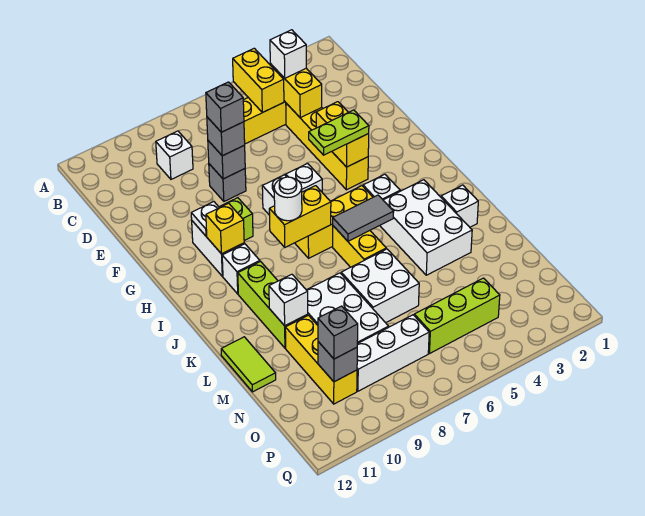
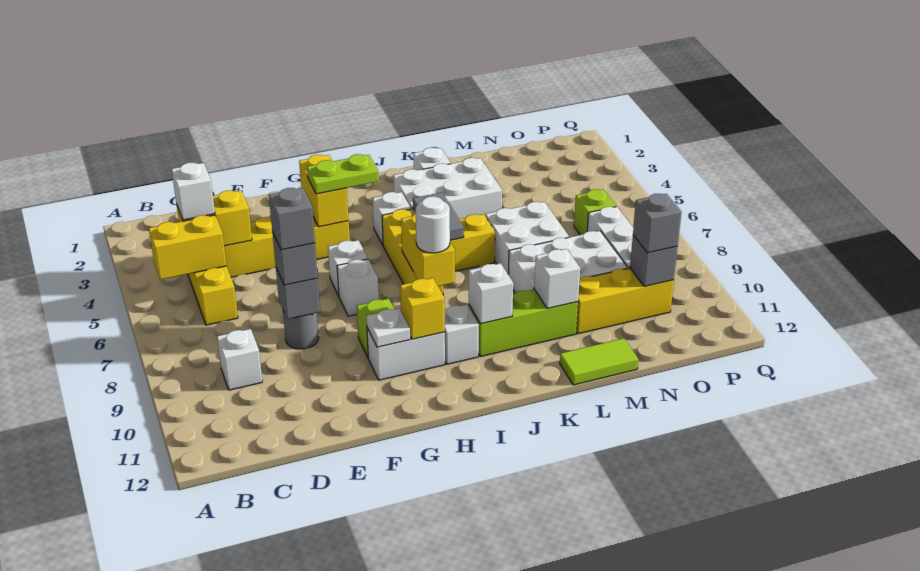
grey 1x1 brick [209,164,246,201] -> grey 1x1 round brick [283,311,319,349]
yellow 1x2 brick [316,102,369,167] -> yellow 1x2 brick turned to [299,155,349,227]
lime 1x2 plate [309,110,369,155] -> lime 1x2 plate turned to [307,154,379,194]
none -> white 1x1 brick [469,263,513,324]
lime 1x3 brick [414,278,500,354] -> lime 1x1 brick [574,189,616,235]

